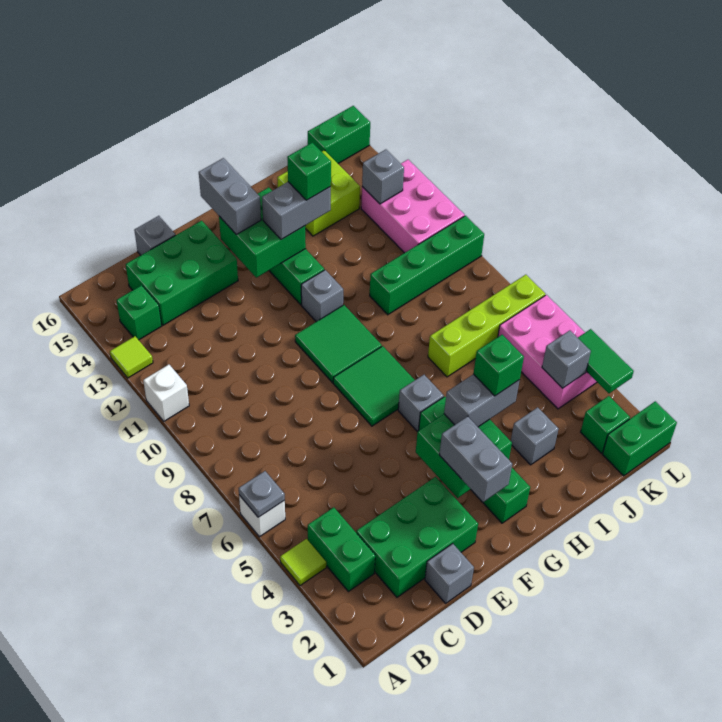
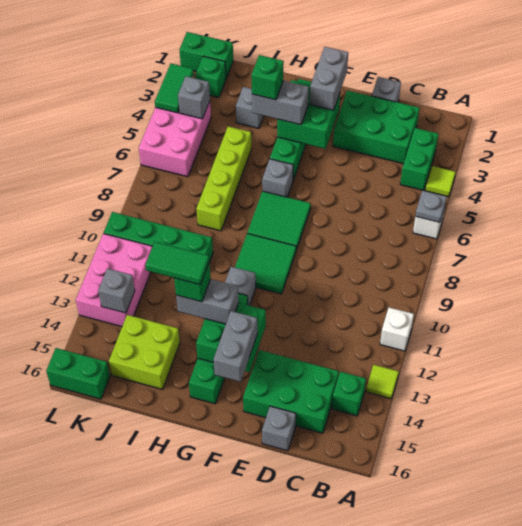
none -> green 1x2 tile [145,242,209,285]
lime 1x4 brick [428,275,545,377] -> lime 1x4 brick turned to [196,126,251,231]

